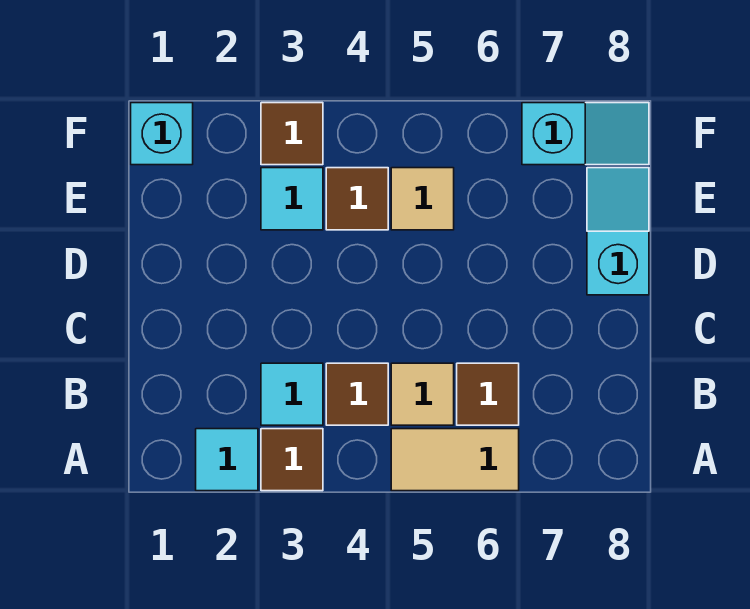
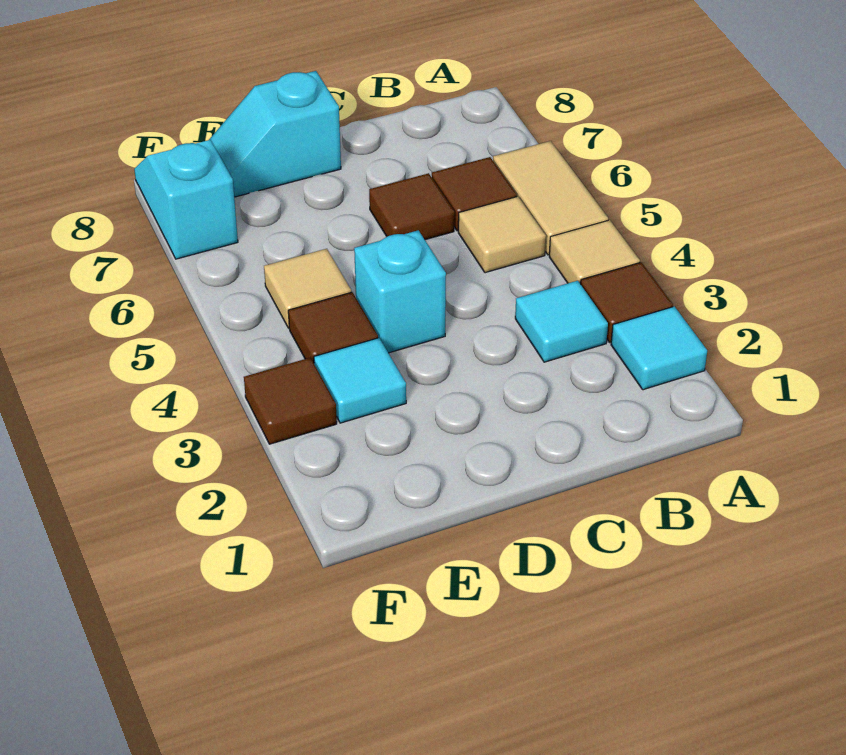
none -> tan 1x1 tile [549,220,640,284]
brown 1x1 tile [326,363,388,425] -> brown 1x1 tile moved to [369,173,454,240]
cyan 1x1 brick [131,103,193,165] -> cyan 1x1 brick moved to [354,230,446,353]

